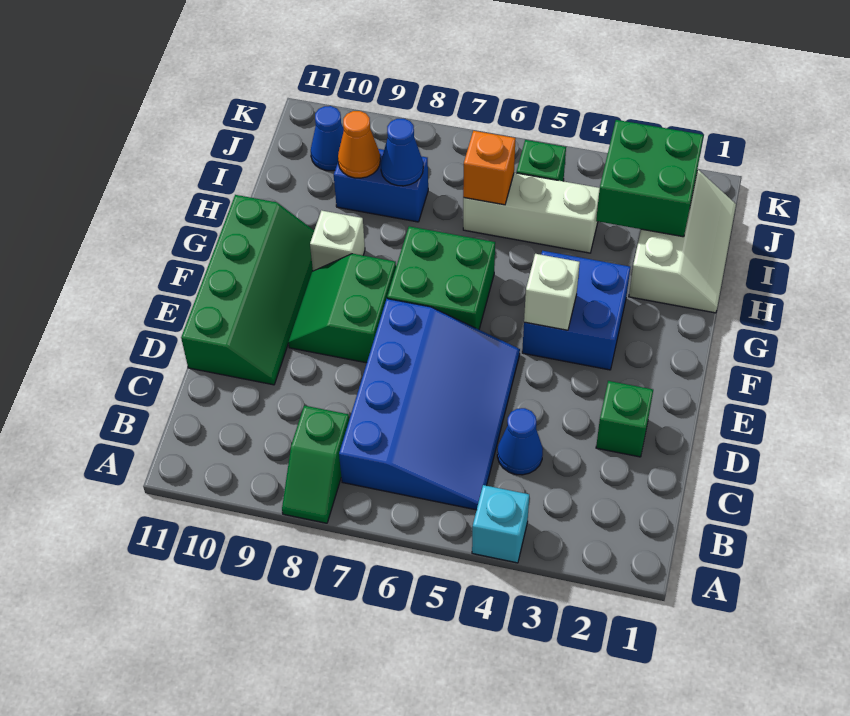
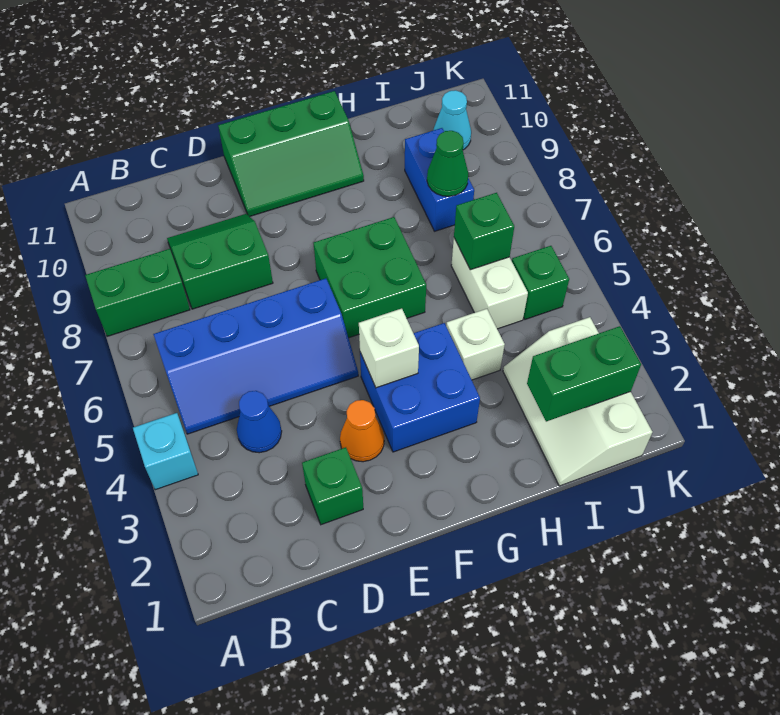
green 1x2 slope [282,406,349,523] -> green 1x2 brick [85,249,190,336]
blue 3x4 slope [339,299,520,510] -> blue 2x4 slope [153,278,358,434]
green 2x4 slope [181,195,314,385] -> green 2x3 slope [218,91,364,217]
green 2x2 slope [288,254,396,363] -> green 2x2 slope moved to [167,214,273,309]
white 1x1 brick [310,210,365,271] -> white 1x1 brick moved to [446,309,505,380]
white 2x3 slope [629,170,736,313] -> white 2x3 slope turned to [503,317,652,486]
green 2x2 brick [596,120,703,237] -> green 1x2 brick [527,326,641,422]
white 1x3 brick [463,173,600,253] -> white 1x2 brick [451,238,528,329]
orange 1x1 brick [463,131,516,205] -> green 1x1 brick [454,193,514,270]
blue 1x1 cone [381,119,423,186] -> green 1x1 cone [427,131,468,196]
orange 1x1 cone [338,111,380,178] -> orange 1x1 cone moved to [340,400,384,462]
blue 1x1 cone [311,106,344,171] -> cyan 1x1 cone [434,90,471,150]

